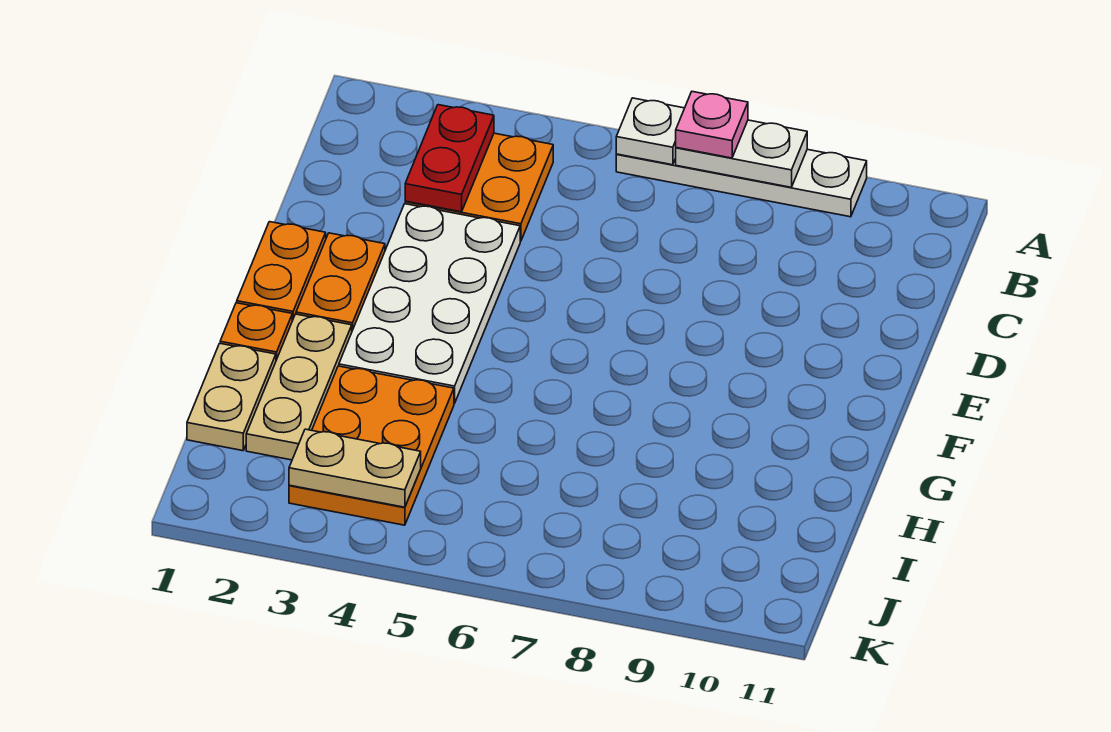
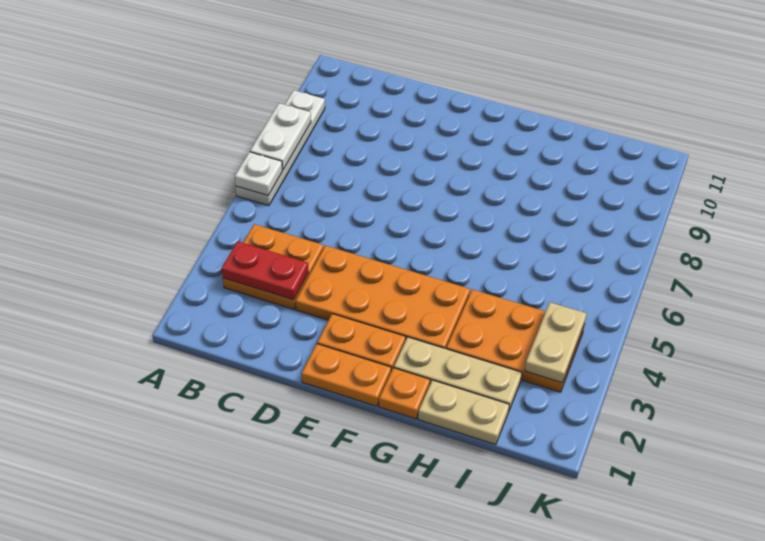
pink 1x1 plate [676,92,748,158] -> none
white 2x4 plate [339,204,520,404] -> orange 2x4 plate [296,245,470,349]

